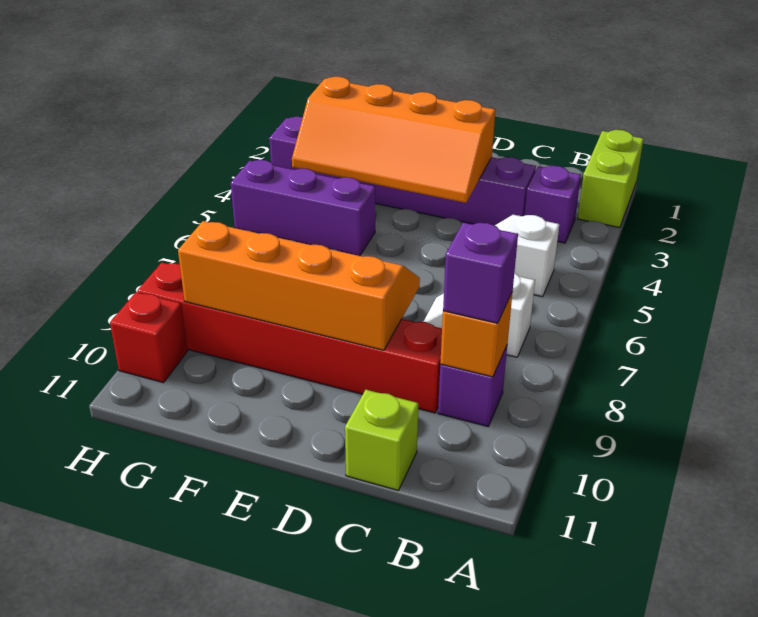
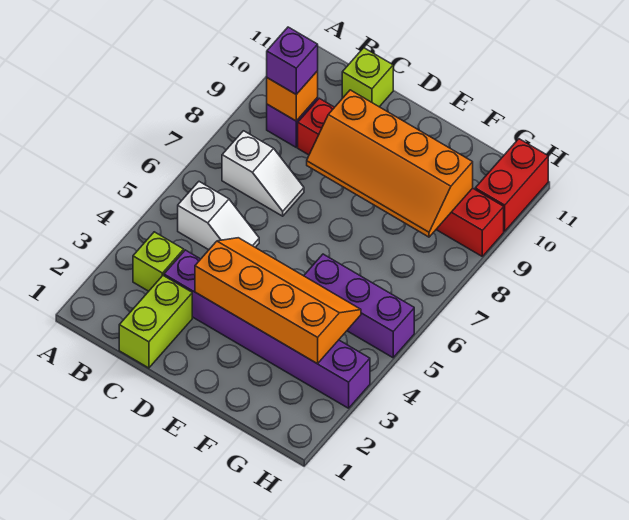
lime 1x2 brick [578,130,643,228] -> lime 1x2 brick moved to [119,276,192,368]
purple 1x1 brick [524,166,581,243] -> lime 1x1 brick [133,232,184,291]
red 1x1 brick [110,292,187,383] -> red 1x2 brick [475,139,548,231]

